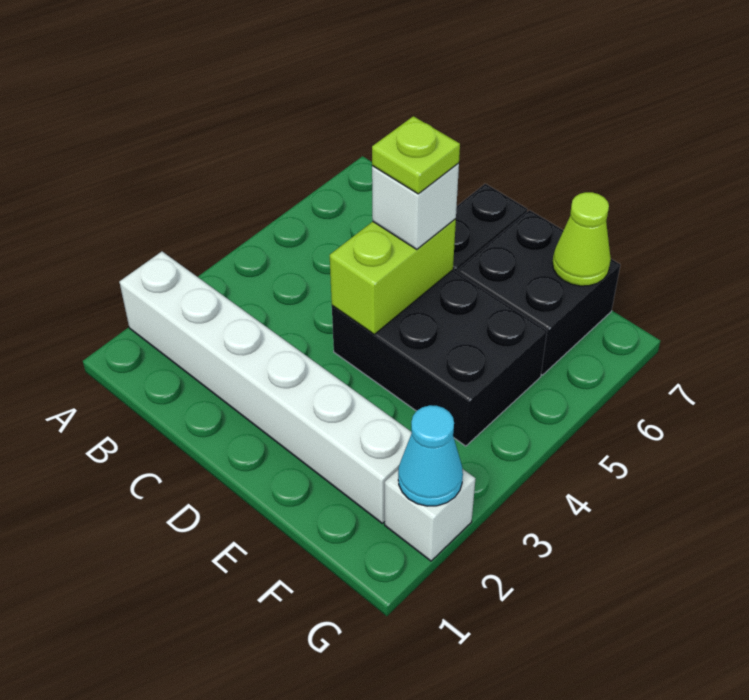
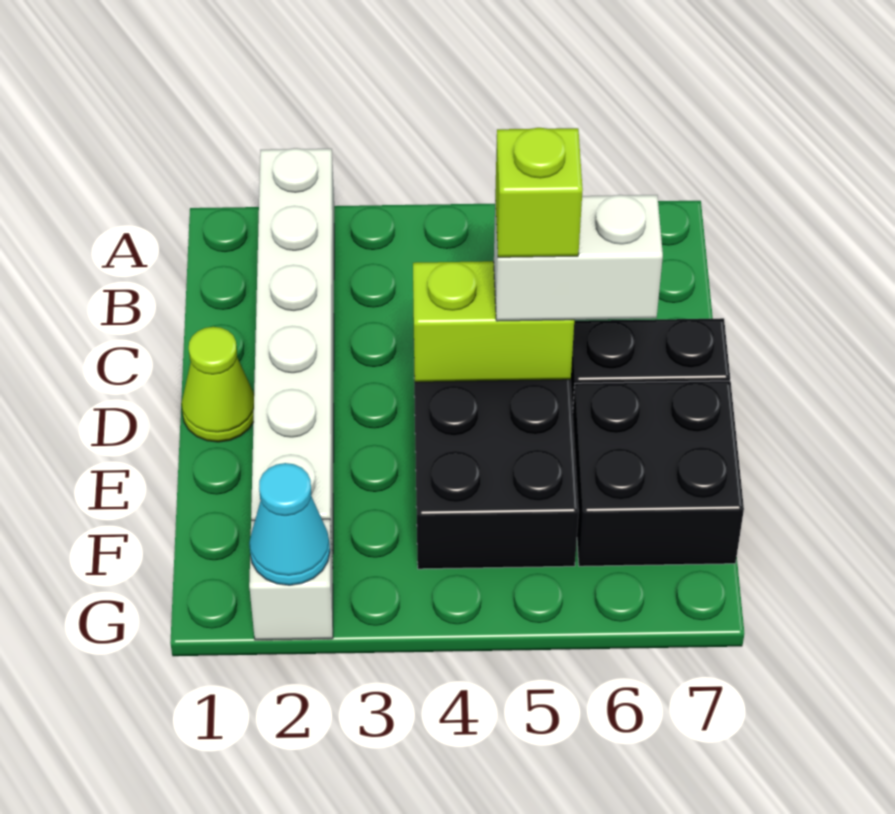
white 1x1 brick [372,163,459,249] -> white 1x2 brick [494,195,663,321]
lime 1x1 plate [372,116,460,194] -> lime 1x1 brick [495,128,583,257]
lime 1x1 cone [552,192,611,286] -> lime 1x1 cone moved to [181,327,254,442]

